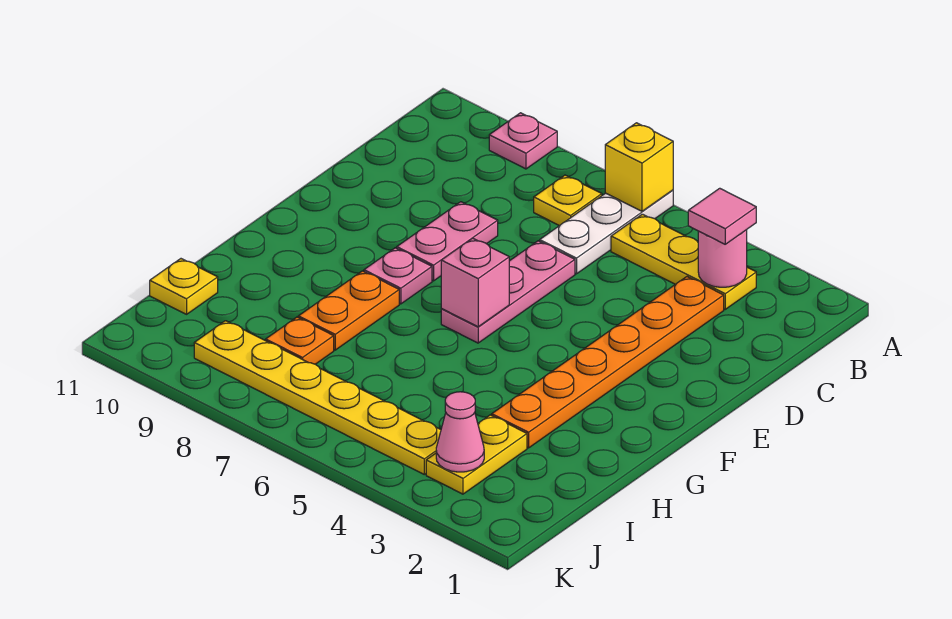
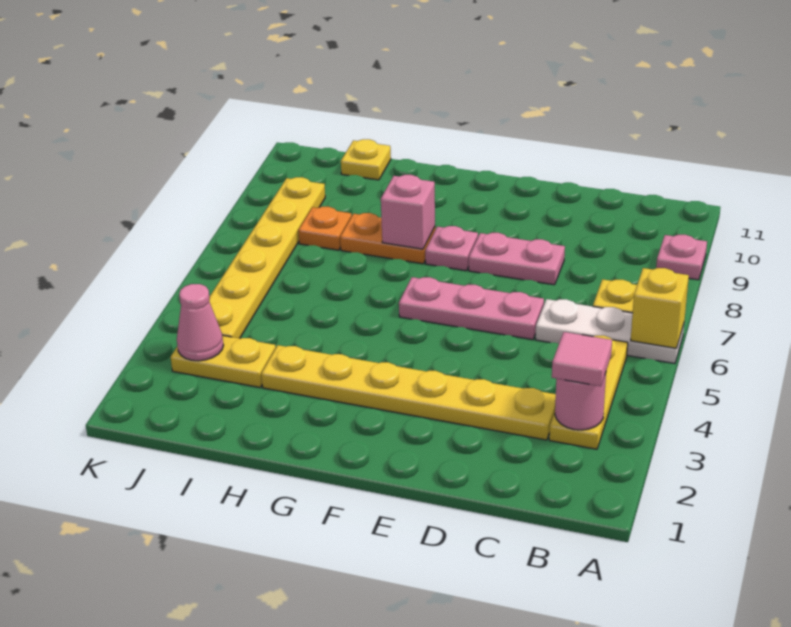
orange 1x6 plate [492,277,724,448] -> yellow 1x6 plate [261,345,556,440]
pink 1x1 brick [441,238,509,327] -> pink 1x1 brick moved to [381,175,435,249]

